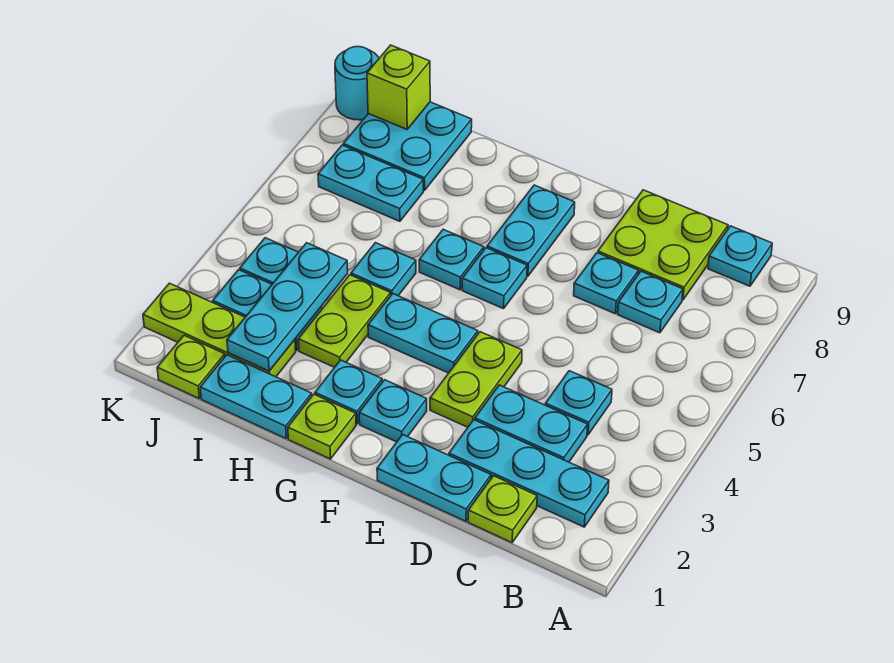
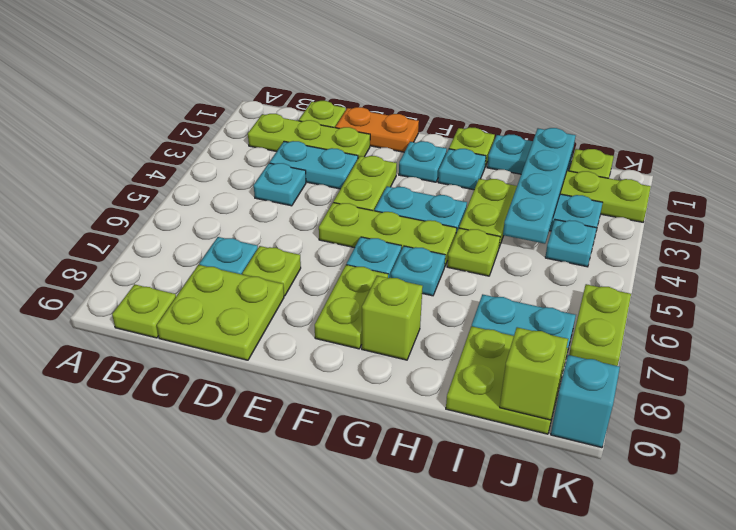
cyan 1x3 plate [449,420,609,527] -> lime 1x3 plate [248,114,370,158]
cyan 1x1 plate [708,226,772,286] -> lime 1x1 plate [112,284,176,338]
cyan 1x2 plate [377,435,491,521] -> orange 1x2 plate [335,107,419,152]
cyan 1x1 plate [574,253,639,314] -> lime 1x1 plate [242,246,301,296]
none -> lime 1x3 plate [319,203,457,266]
cyan 1x2 plate [487,185,575,276] -> lime 1x2 plate [315,265,388,349]
none -> lime 1x1 brick [362,276,423,360]
cyan 1x1 plate [351,243,416,296] -> lime 1x1 plate [447,228,500,276]
cyan 1x3 plate [227,243,348,371] -> cyan 1x4 plate [503,128,576,244]
cyan 2x2 plate [343,102,472,191] -> lime 2x2 plate [446,326,568,434]
none -> lime 1x2 plate [569,284,631,366]
cyan 1x1 round brick [335,46,379,120] -> cyan 1x1 brick [551,355,620,448]

